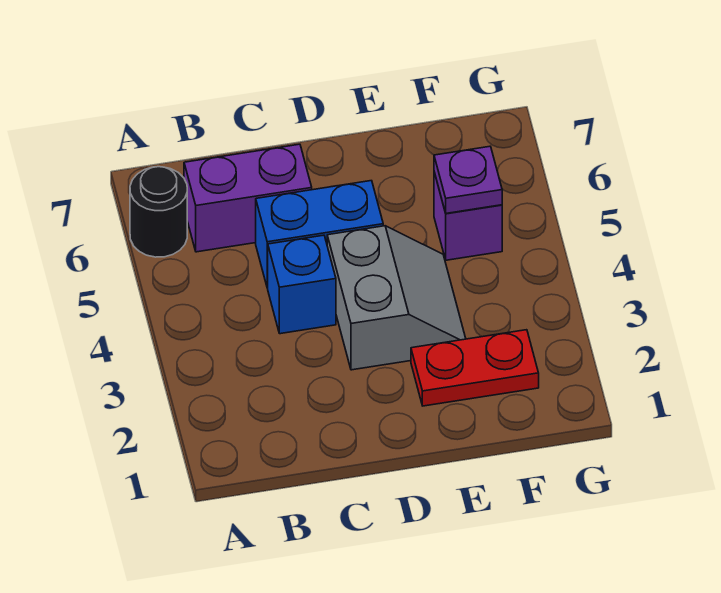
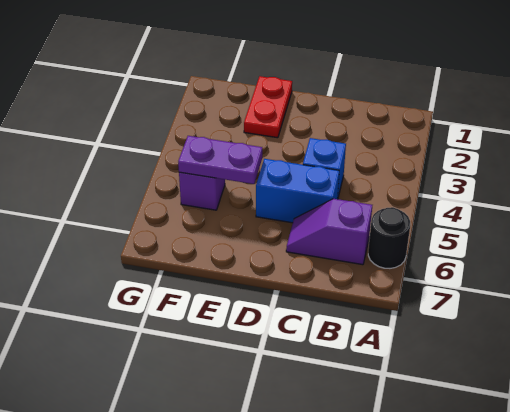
purple 1x2 brick [184,144,312,252] -> purple 1x2 slope [286,199,372,265]
grey 2x2 slope [327,226,466,370] -> none
red 1x2 plate [411,330,539,406] -> red 1x2 plate turned to [244,76,292,138]
purple 1x1 plate [434,146,502,213] -> purple 1x2 plate [178,136,262,184]

